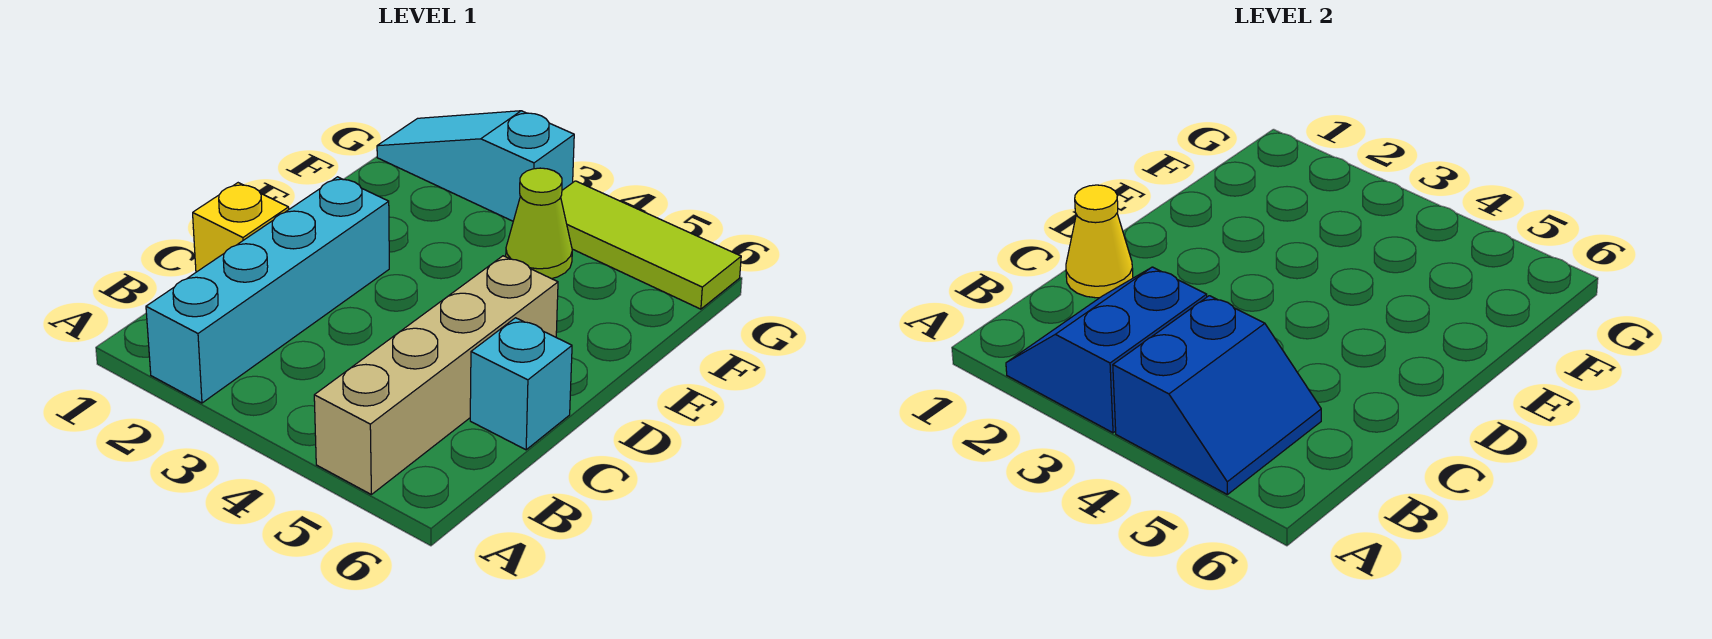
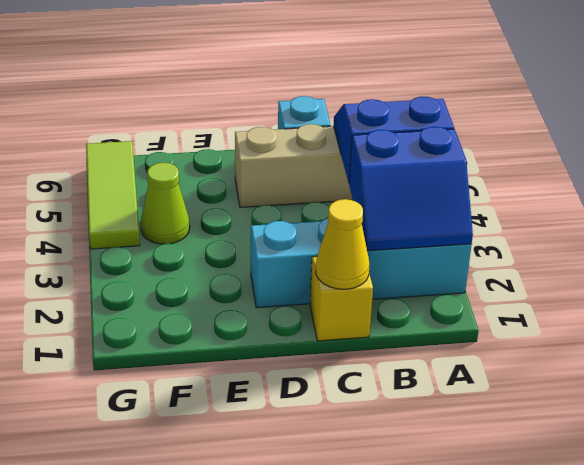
cyan 1x3 slope [377,111,574,221] -> none

